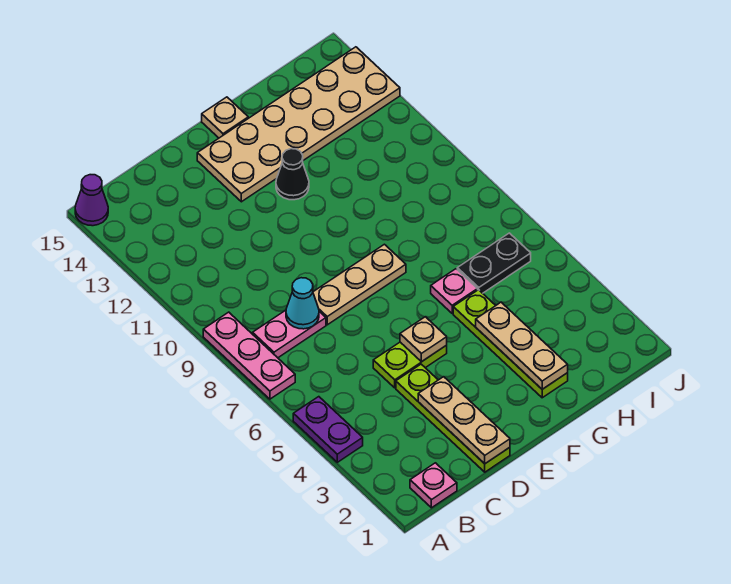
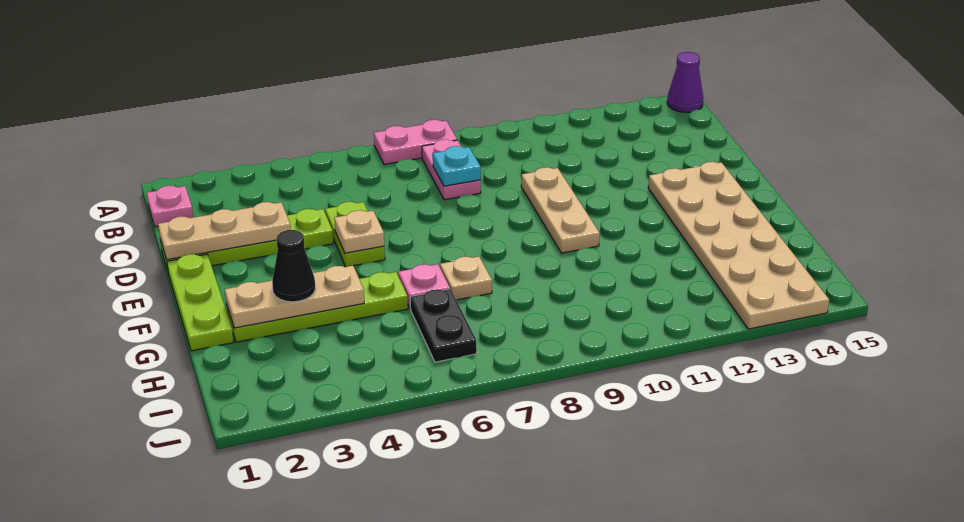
purple 1x2 plate [293,397,363,462] -> none
pink 1x3 plate [203,312,295,399] -> pink 1x2 plate [374,120,457,164]
cyan 1x1 cone [286,278,319,329] -> cyan 1x1 plate [433,146,481,186]
tan 1x3 plate [313,244,406,325] -> tan 1x3 plate moved to [521,167,600,253]
none -> lime 1x3 plate [167,254,234,351]
black 1x1 cone [276,149,309,200] -> black 1x1 cone moved to [272,230,315,302]
tan 1x1 plate [202,97,248,138] -> tan 1x1 plate moved to [440,257,492,300]

